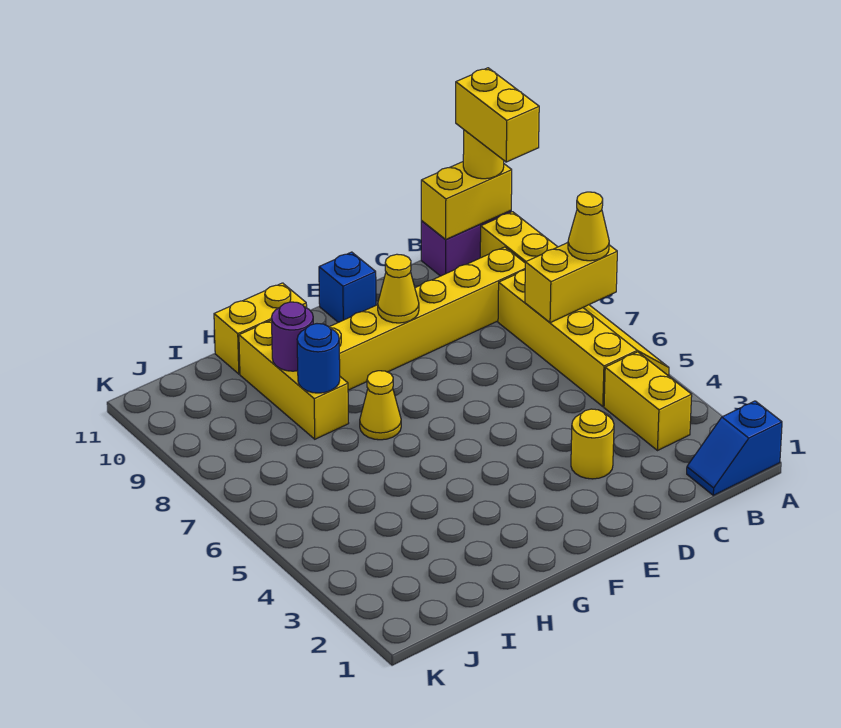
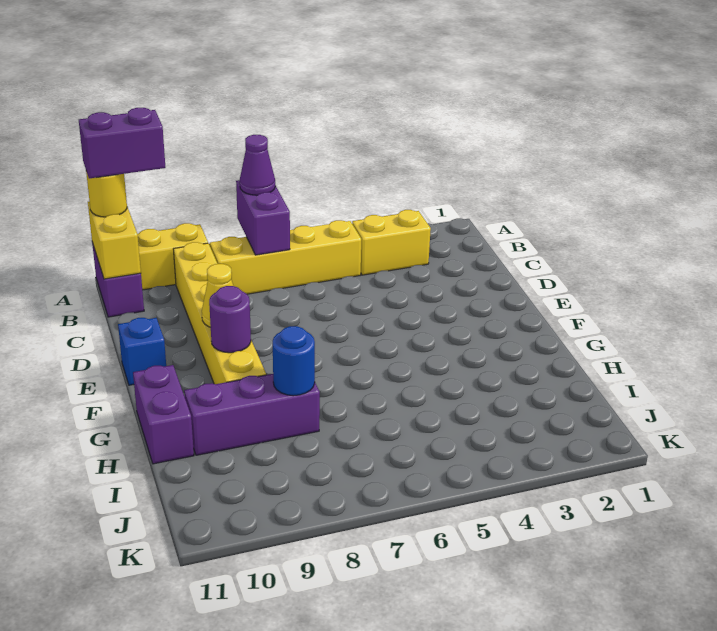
blue 1x2 slope [687,401,782,495] -> none
yellow 1x2 brick [525,243,617,323] -> purple 1x2 brick [236,180,290,255]
yellow 1x1 cone [568,192,609,261] -> purple 1x1 cone [240,135,275,195]
yellow 1x2 brick [456,68,539,162] -> purple 1x2 brick [79,108,166,178]
yellow 1x1 round brick [571,409,614,479] -> none
yellow 1x1 cone [360,371,401,440] -> none
yellow 1x2 brick [214,283,307,374] -> purple 1x2 brick [133,365,194,464]
yellow 1x3 brick [239,320,349,439] -> purple 1x3 brick [184,374,320,455]
purple 1x1 round brick [271,302,313,371] -> purple 1x1 round brick moved to [209,286,251,353]

